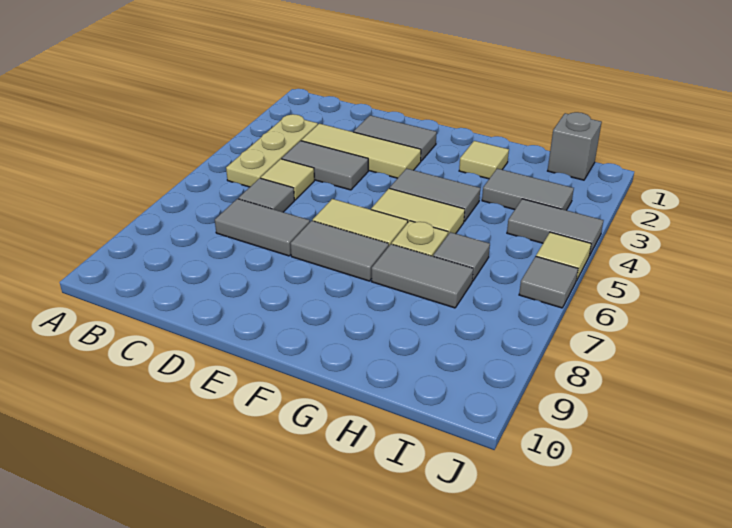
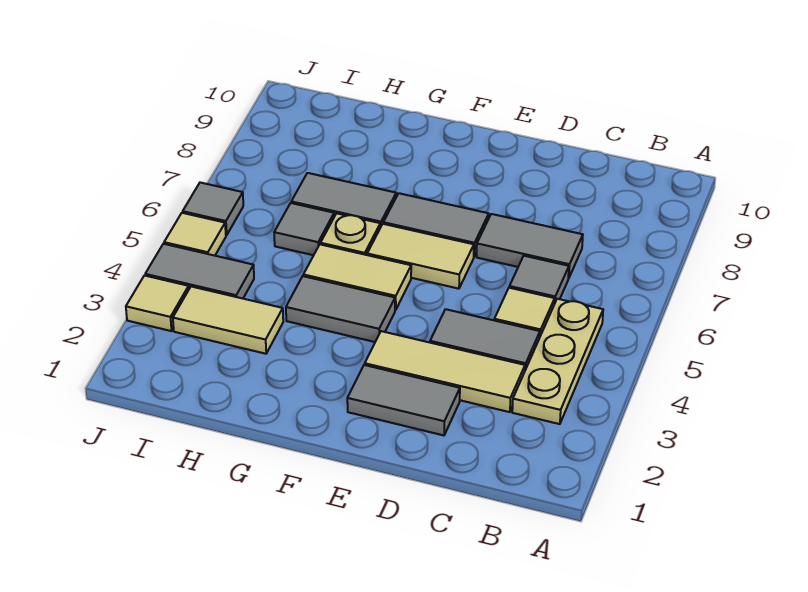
tan 1x1 tile [459,141,509,179] -> tan 1x1 tile moved to [126,276,189,331]
grey 1x2 tile [482,169,574,210] -> tan 1x2 tile [173,287,283,354]
grey 1x1 brick [548,112,602,180] -> none

